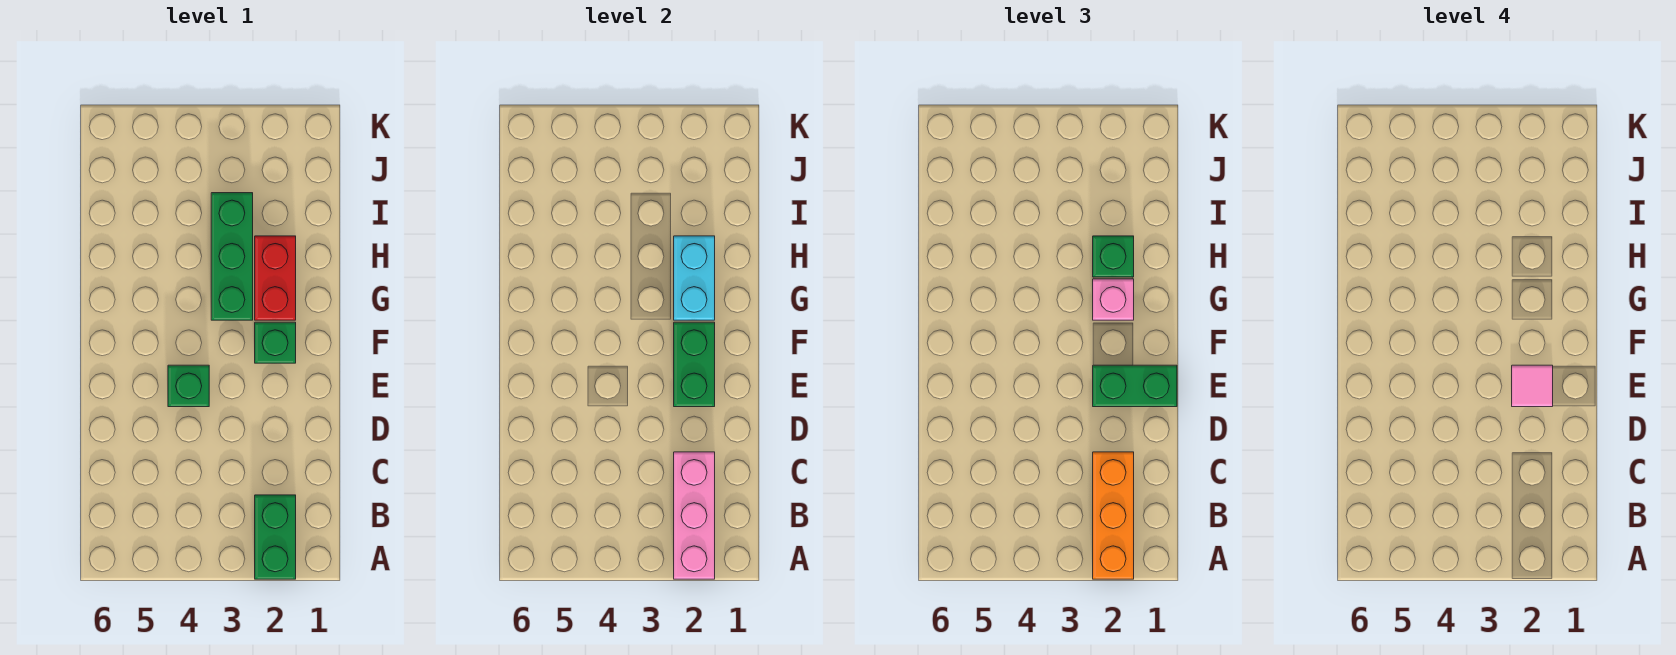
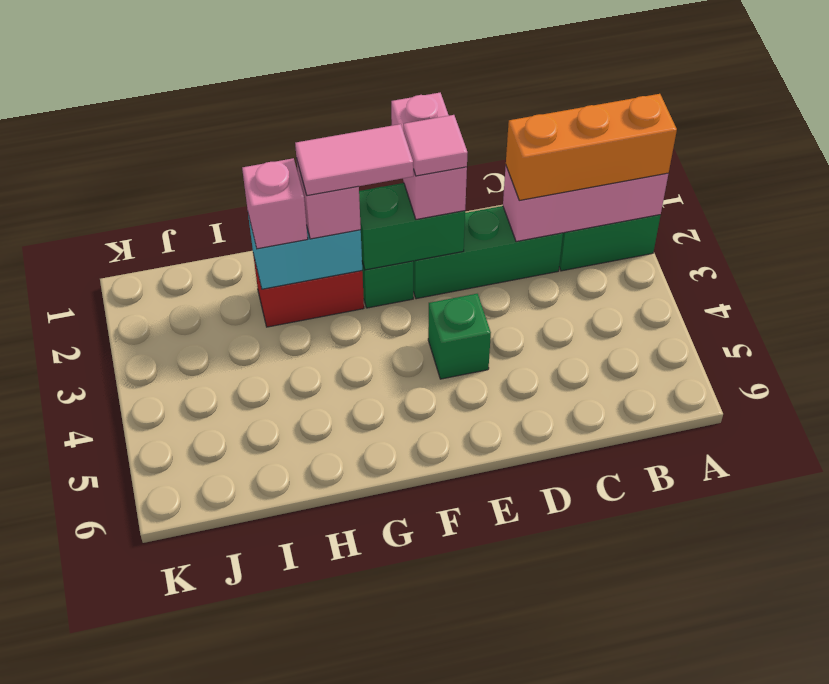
green 1x2 brick [1093,365,1177,407] -> pink 1x2 brick [391,93,467,219]
none -> pink 1x2 tile [295,124,413,196]
green 1x3 brick [211,193,253,320] -> green 1x3 brick moved to [413,206,563,299]
green 1x1 brick [1093,236,1134,277] -> pink 1x1 brick [242,158,308,249]

